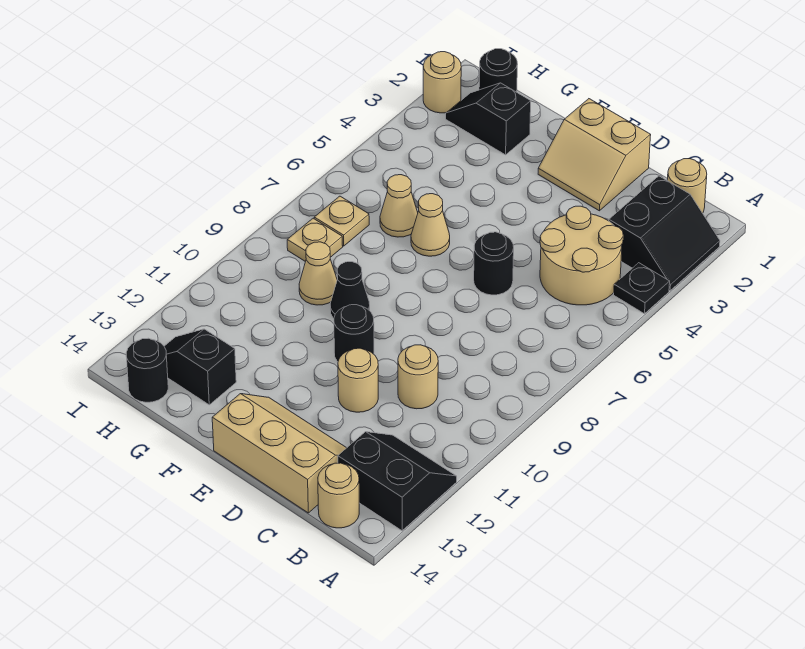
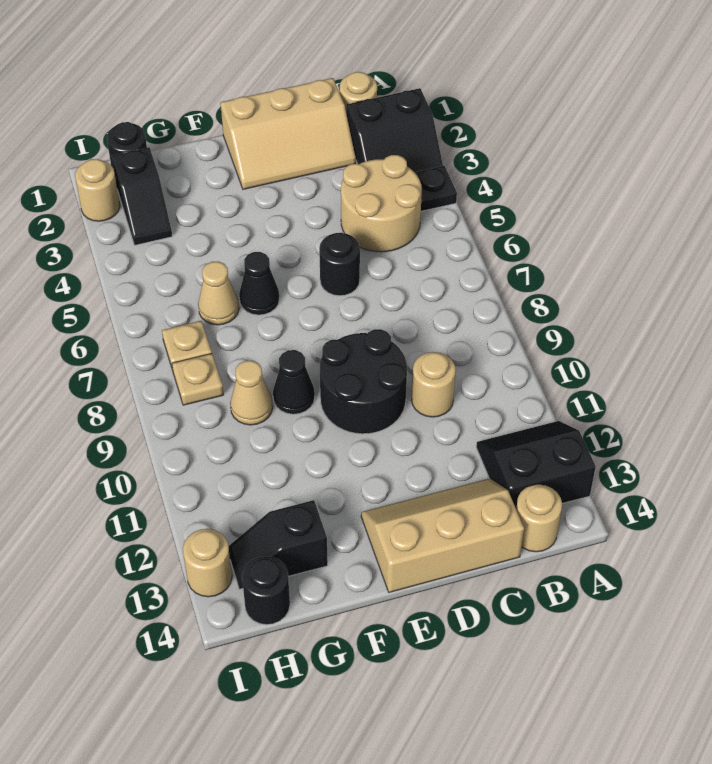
black 2x2 slope [609,176,720,291] -> black 2x2 slope turned to [346,88,443,172]
tan 2x2 slope [538,99,651,211] -> tan 2x3 slope [220,78,356,189]
tan 1x1 round brick [338,348,378,412] -> tan 1x1 round brick moved to [183,529,232,597]
black 1x1 round brick [334,305,374,362] -> black 2x2 round brick [320,329,407,434]
tan 1x1 cone [411,194,450,256] -> black 1x1 cone [239,252,279,315]
black 1x2 slope [446,83,531,155] -> black 1x2 slope turned to [112,147,172,245]

